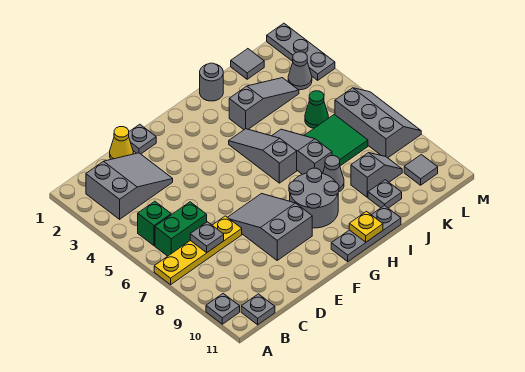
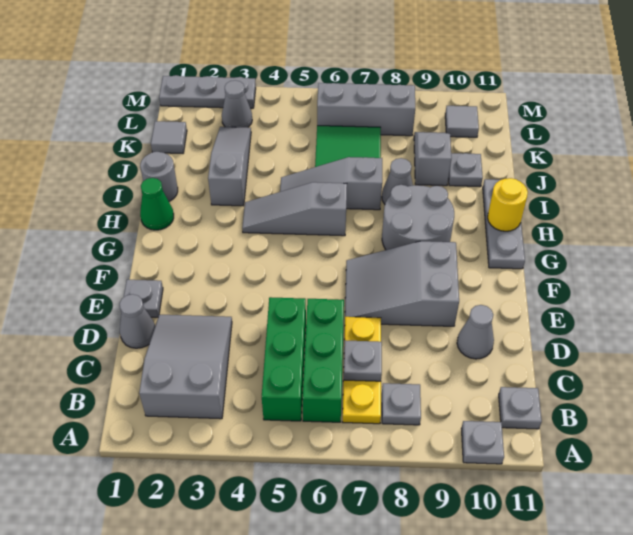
yellow 1x4 plate [154,216,242,285] -> yellow 1x3 plate [343,317,381,424]
green 1x1 brick [138,201,171,246] -> green 1x3 brick [262,297,306,421]
green 1x2 brick [155,202,207,256] -> green 1x3 brick [302,299,344,422]
none -> grey 1x1 plate [382,383,421,425]
yellow 1x1 cone [110,127,133,159] -> grey 1x1 cone [119,294,155,348]
none -> grey 1x1 cone [457,305,494,359]
yellow 1x1 plate [349,211,383,242] -> yellow 1x1 round brick [488,178,528,231]
green 1x1 cone [305,91,328,128] -> green 1x1 cone moved to [140,178,174,230]

